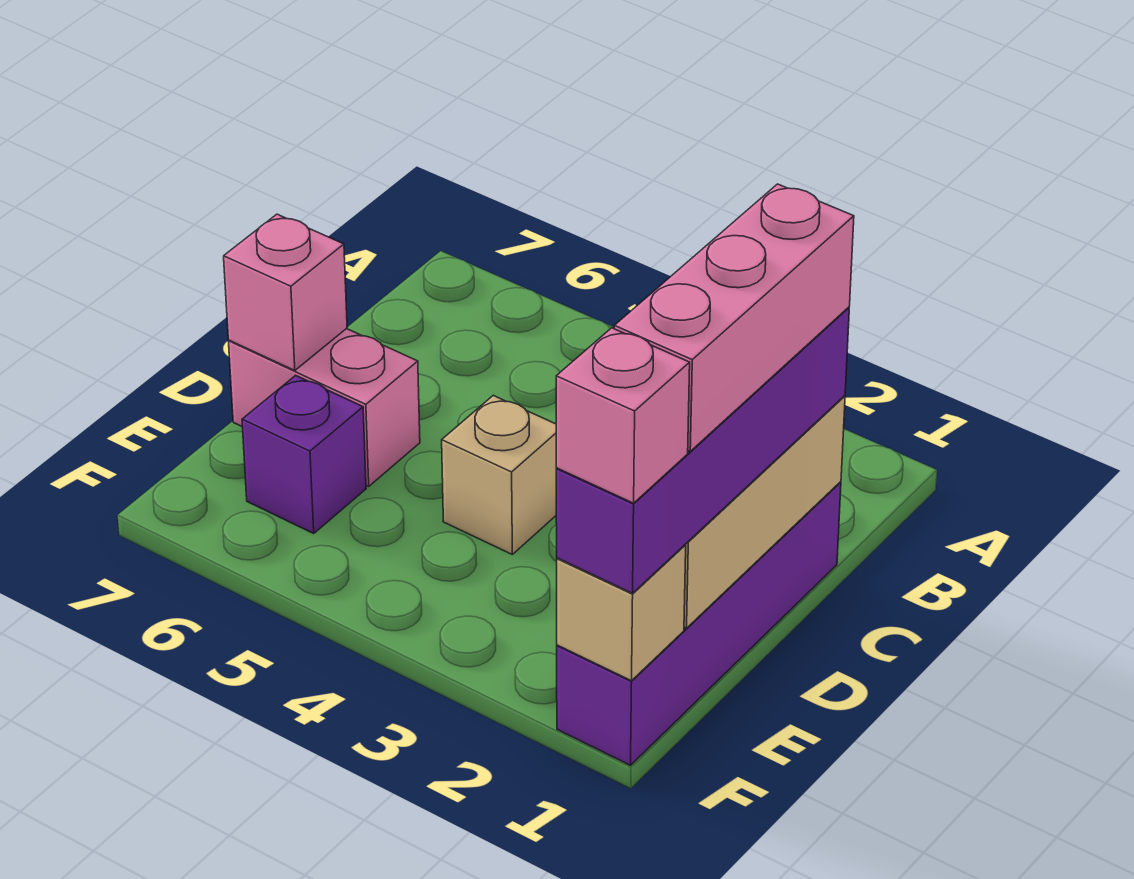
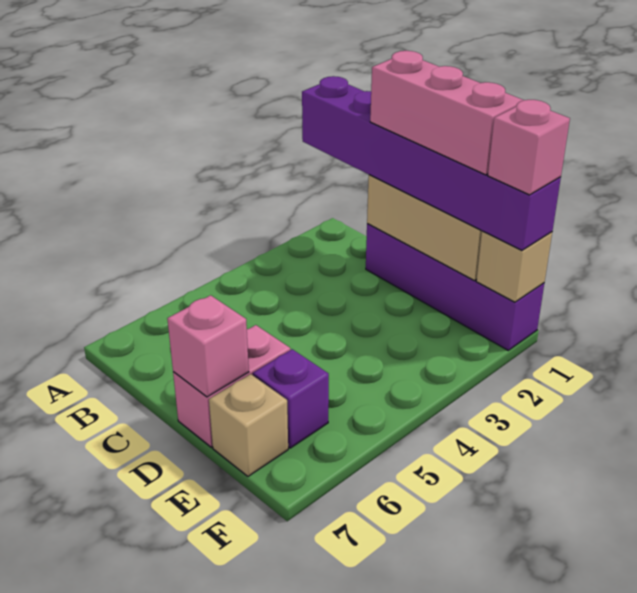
purple 1x4 brick [556,307,849,593] -> purple 1x6 brick [302,76,561,250]
tan 1x1 brick [442,396,557,554] -> tan 1x1 brick moved to [209,374,288,476]

